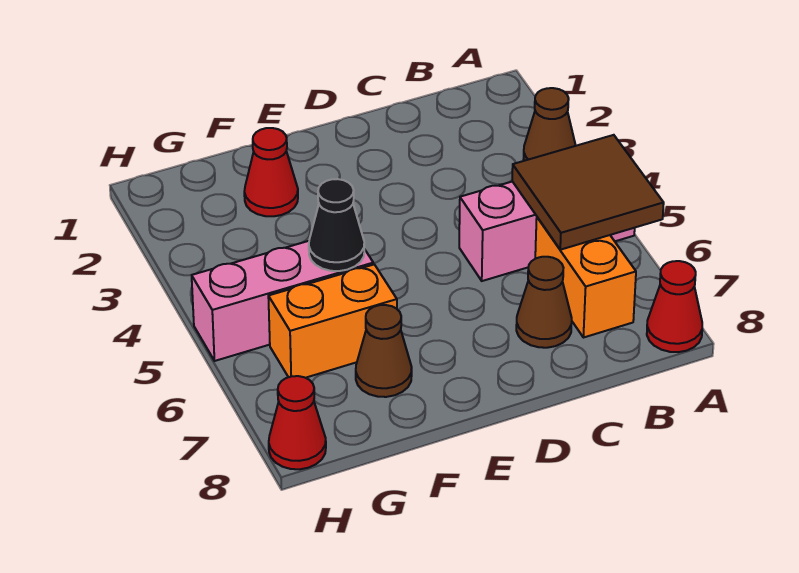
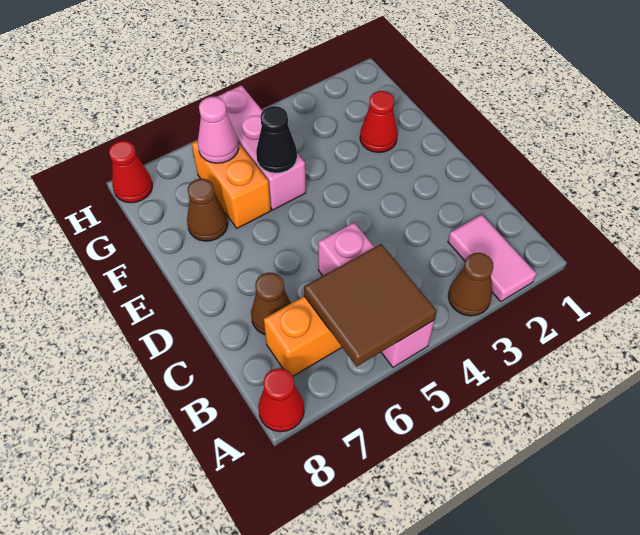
none -> pink 1x2 tile [448,215,536,302]
none -> pink 1x1 cone [198,97,239,163]

